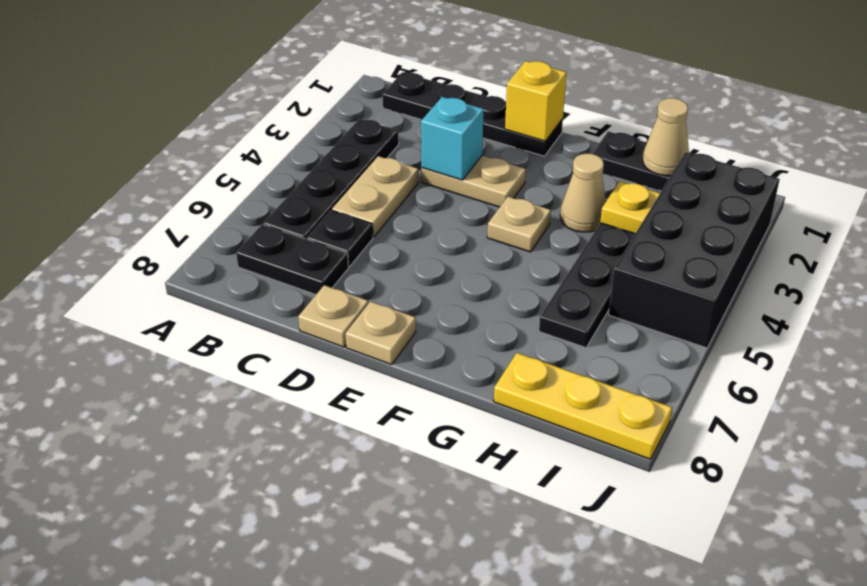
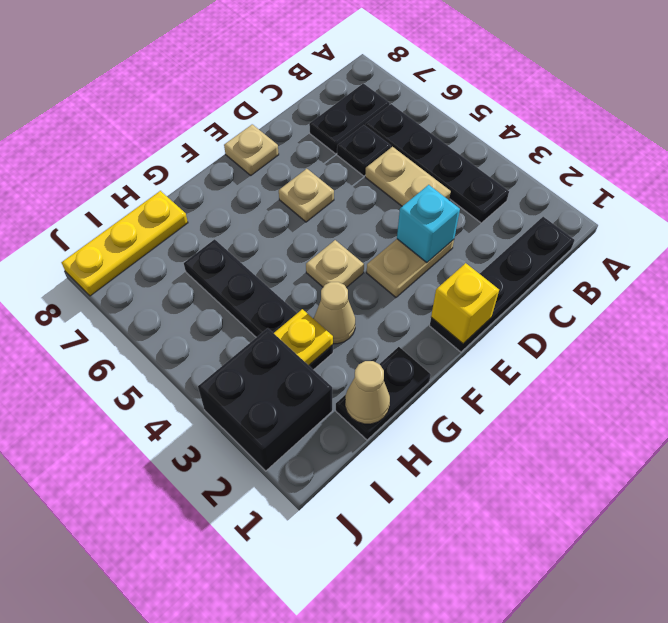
tan 1x1 plate [298,285,368,347] -> tan 1x1 plate moved to [279,169,334,222]
black 2x4 brick [609,152,780,348] -> black 2x2 brick [198,328,332,471]

